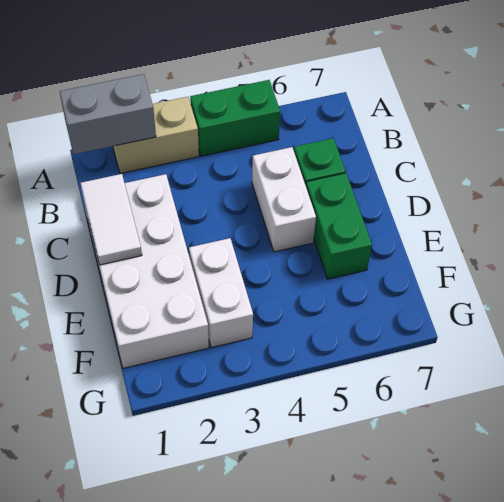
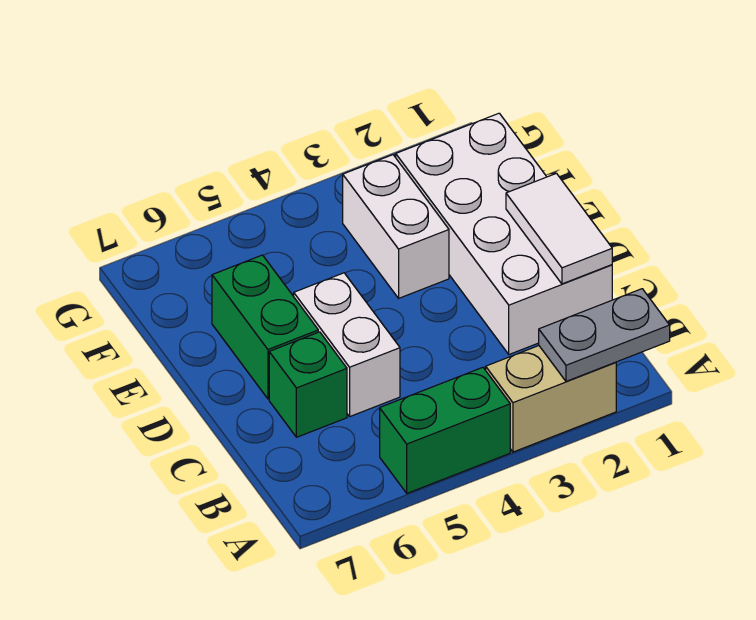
grey 1x2 brick [60,74,156,154] -> grey 1x2 plate [539,289,670,381]

